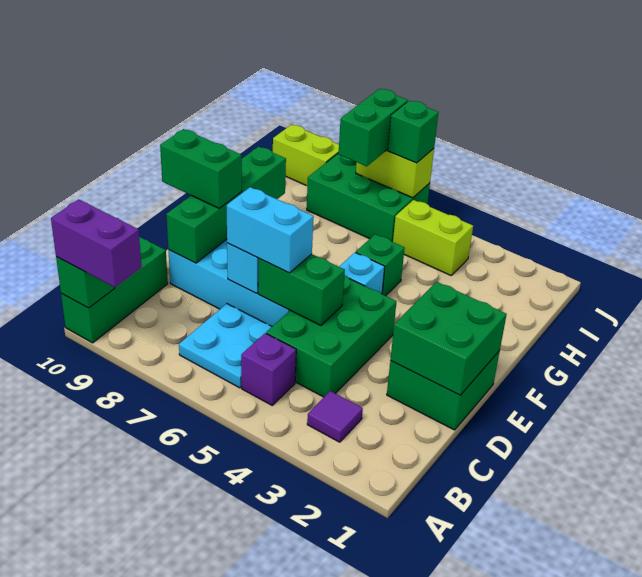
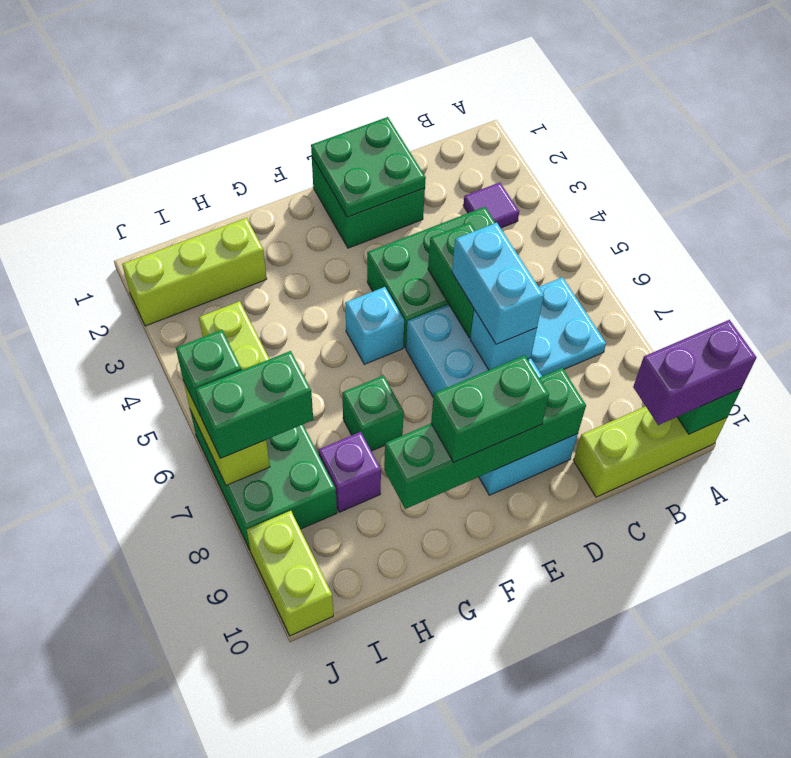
purple 1x2 brick [51,199,142,287] -> purple 1x2 brick turned to [633,320,757,425]
green 1x3 brick [61,237,168,343] -> lime 1x3 brick [573,406,727,497]
purple 1x1 brick [241,333,296,405] -> purple 1x1 brick moved to [319,432,381,512]
green 2x2 brick [390,282,507,395] -> green 2x2 plate [311,117,426,217]
green 1x2 brick [160,129,242,208] -> green 1x2 brick turned to [431,355,549,462]
green 1x1 brick [356,234,405,296] -> green 1x1 brick moved to [342,376,404,451]
none -> lime 1x3 brick [122,218,267,326]

